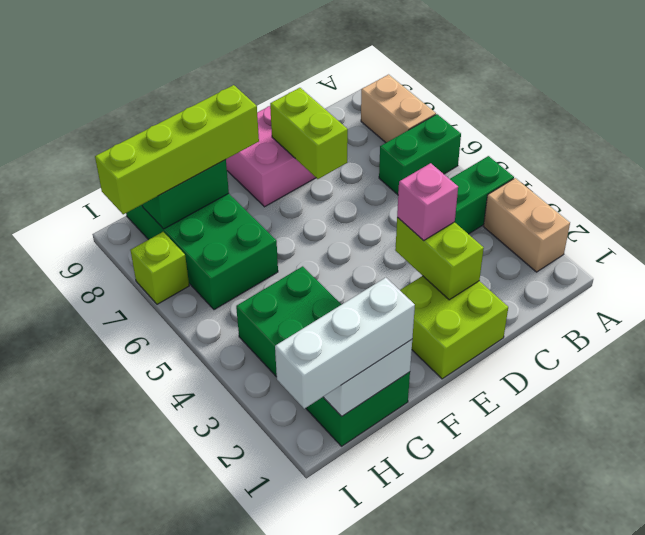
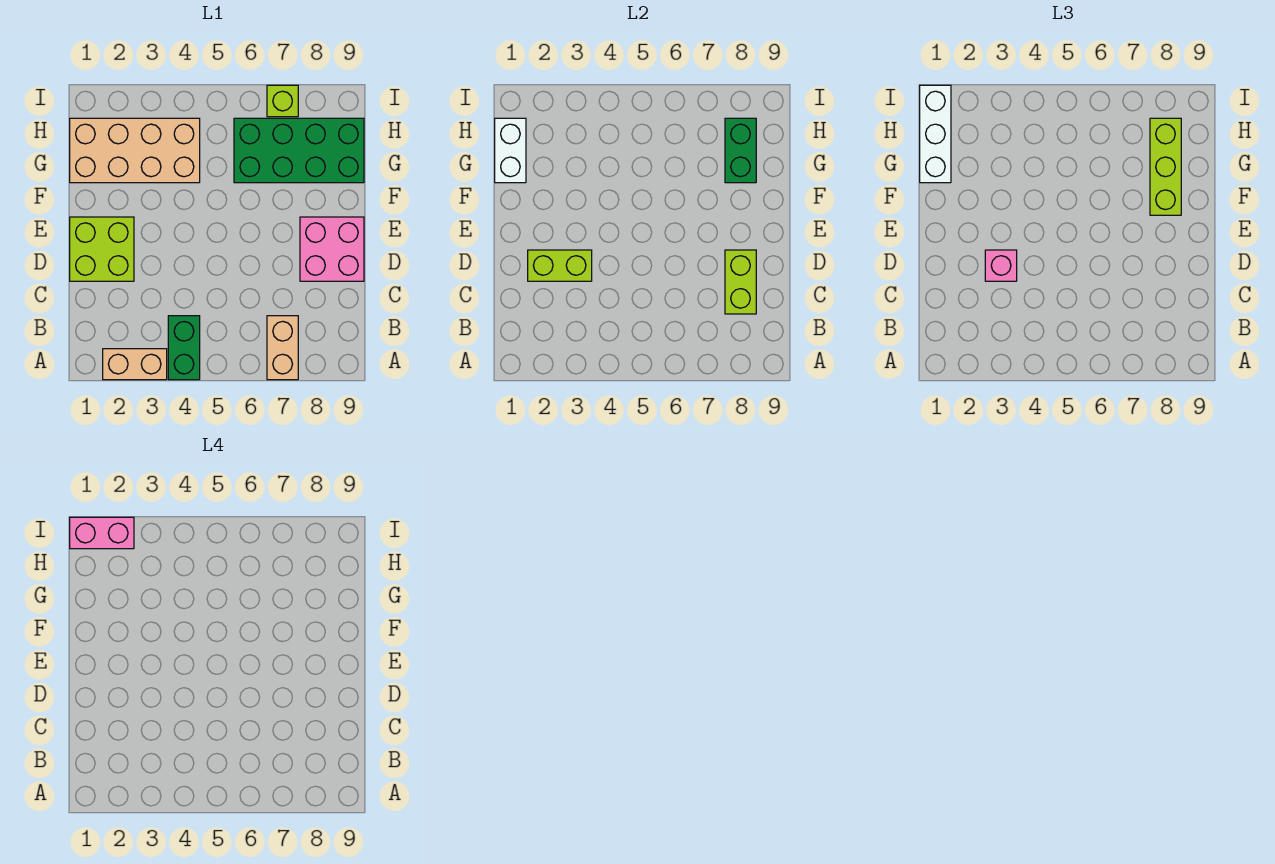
green 1x2 brick [379,114,461,195] -> none
tan 1x2 brick [361,75,436,143] -> tan 1x2 brick turned to [267,316,298,380]
lime 1x2 brick [270,88,348,179] -> lime 1x2 brick turned to [725,250,756,314]
lime 1x4 brick [95,85,259,214] -> lime 1x3 brick [1150,118,1181,215]
green 2x4 brick [236,266,410,446] -> tan 2x4 brick [70,118,200,183]
none -> pink 1x2 brick [70,517,134,549]

